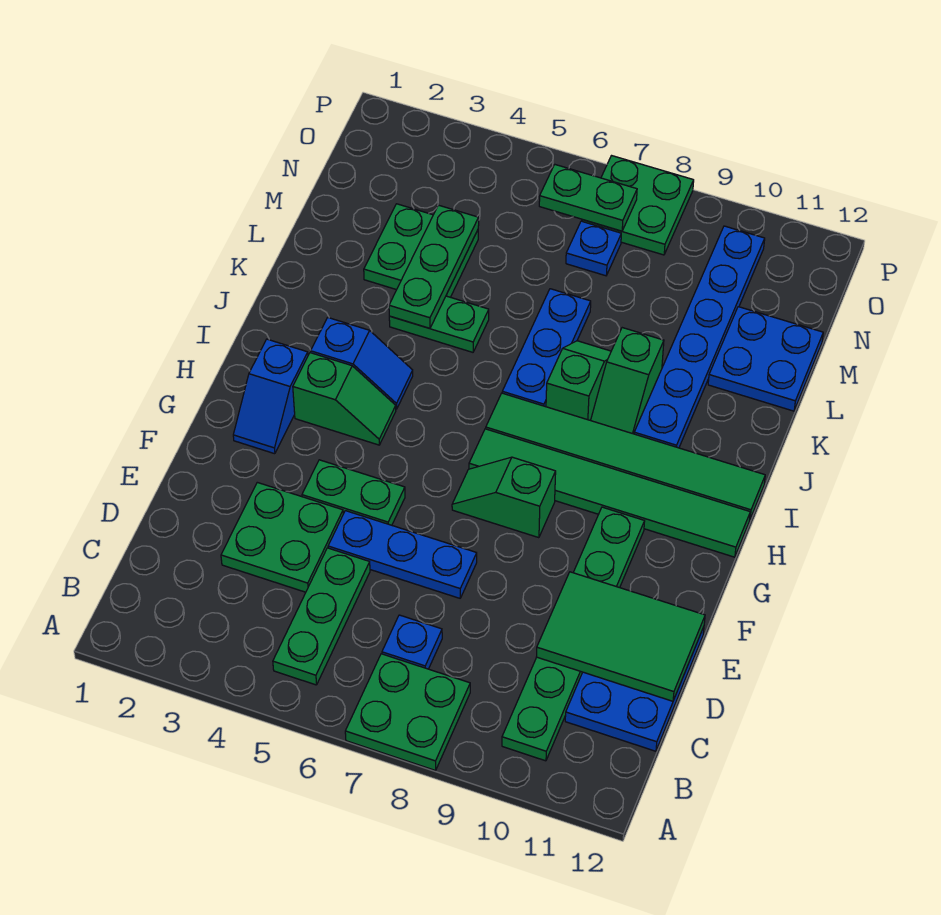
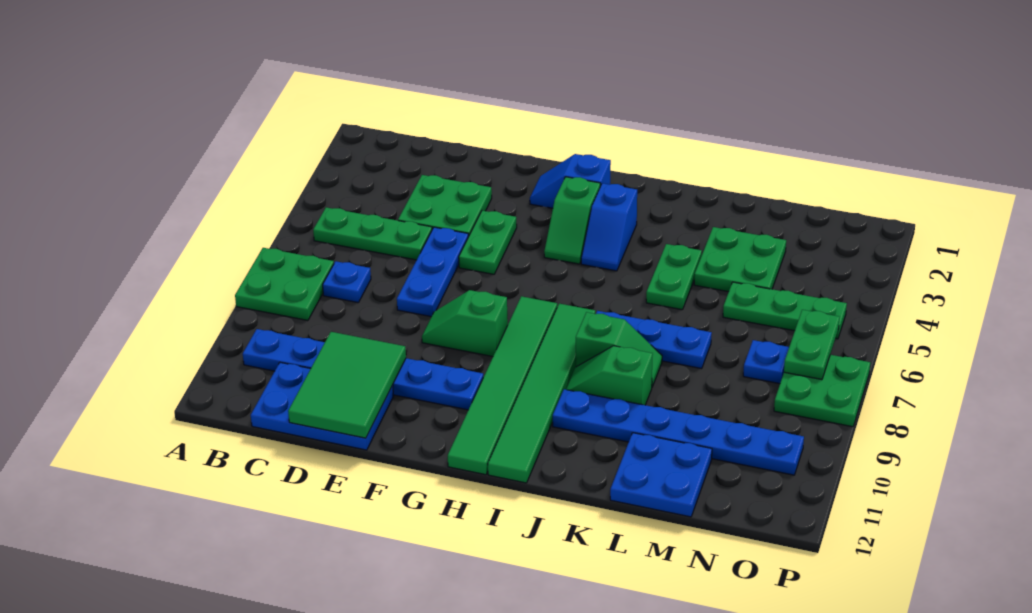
green 1x6 plate [502,507,645,761] -> blue 1x6 plate [243,329,483,410]
green 1x2 slope [452,457,556,538] -> green 1x2 slope turned to [422,290,508,357]
green 1x3 plate [389,205,479,328] -> green 1x3 plate moved to [723,282,847,339]

